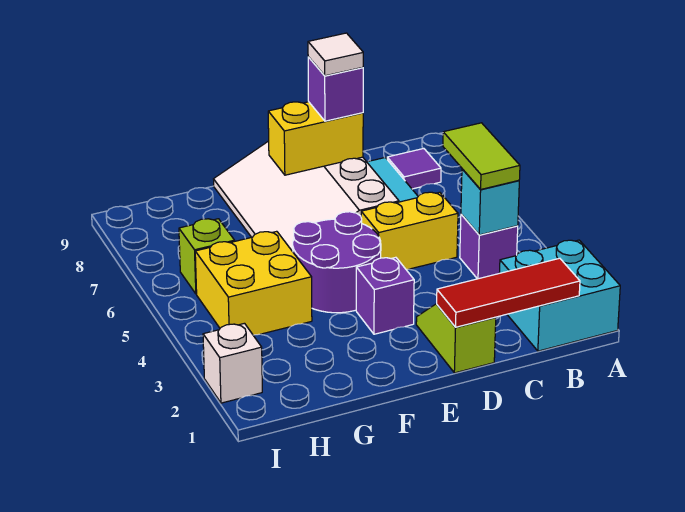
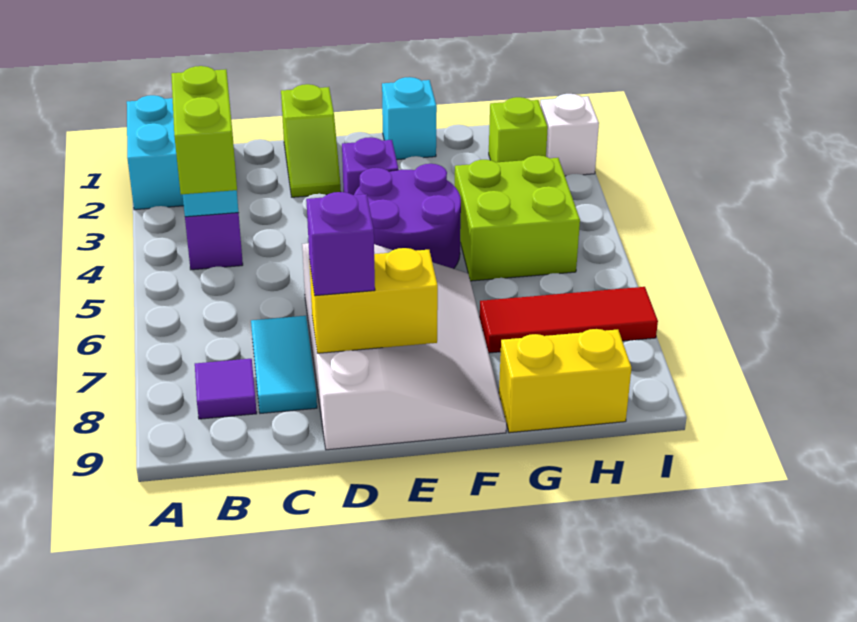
red 1x3 tile [437,258,580,327] -> red 1x3 tile moved to [480,287,658,353]
lime 1x2 tile [443,123,520,189] -> lime 1x2 brick [171,66,237,194]
yellow 1x2 brick [361,192,458,269] -> yellow 1x2 brick moved to [499,329,631,433]
white 1x1 tile [308,33,363,76] -> none
none -> cyan 1x1 brick [382,77,437,160]
yellow 2x2 brick [195,231,312,335] -> lime 2x2 brick [455,155,580,281]
lime 1x1 brick [179,219,235,294] -> lime 1x1 brick moved to [489,97,548,162]

